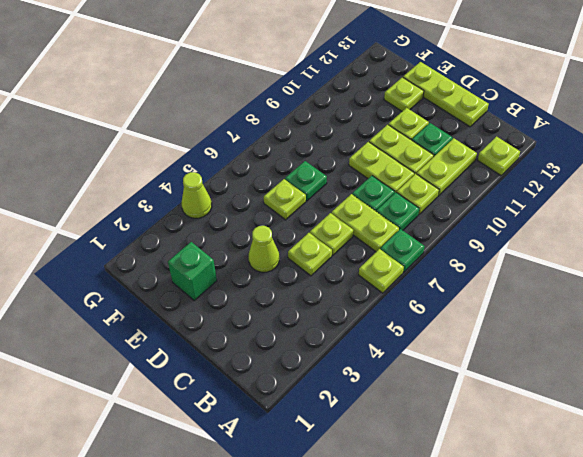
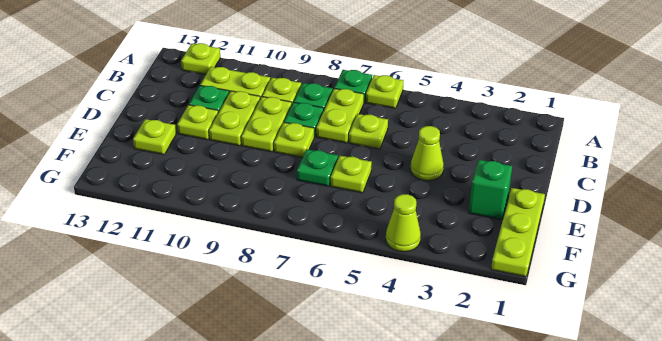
lime 1x1 plate [288,233,332,276] -> lime 1x1 plate moved to [274,122,314,158]
lime 1x3 plate [403,62,489,127] -> lime 1x3 plate moved to [491,188,545,277]

